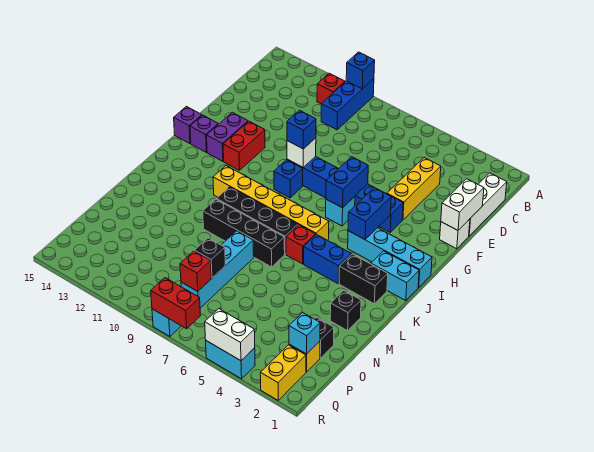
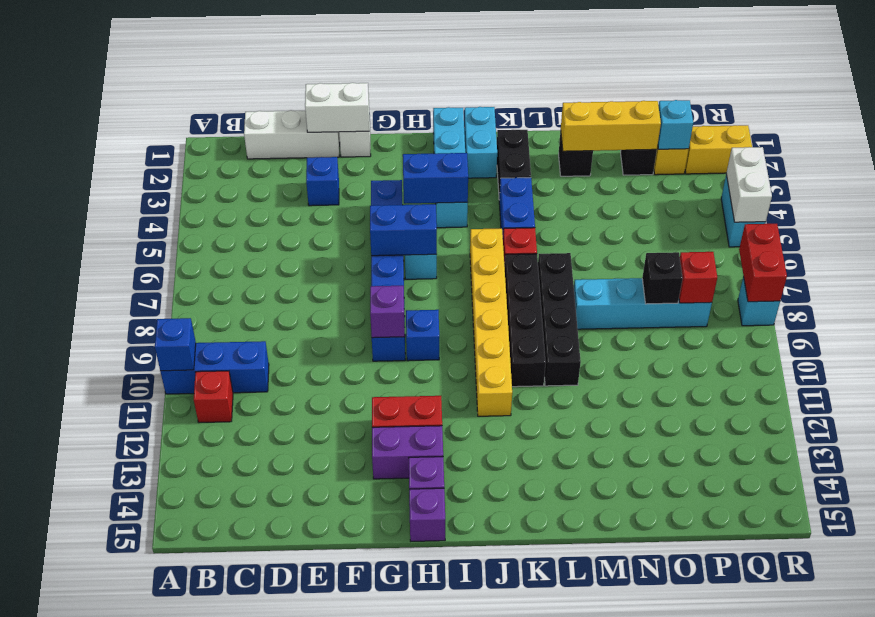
yellow 1x3 brick [387,158,441,220] -> yellow 1x3 brick moved to [561,101,661,151]
white 1x1 brick [287,138,316,168] -> purple 1x1 brick [370,286,405,338]
blue 1x1 brick [287,110,316,149] -> blue 1x1 brick moved to [306,157,339,206]

